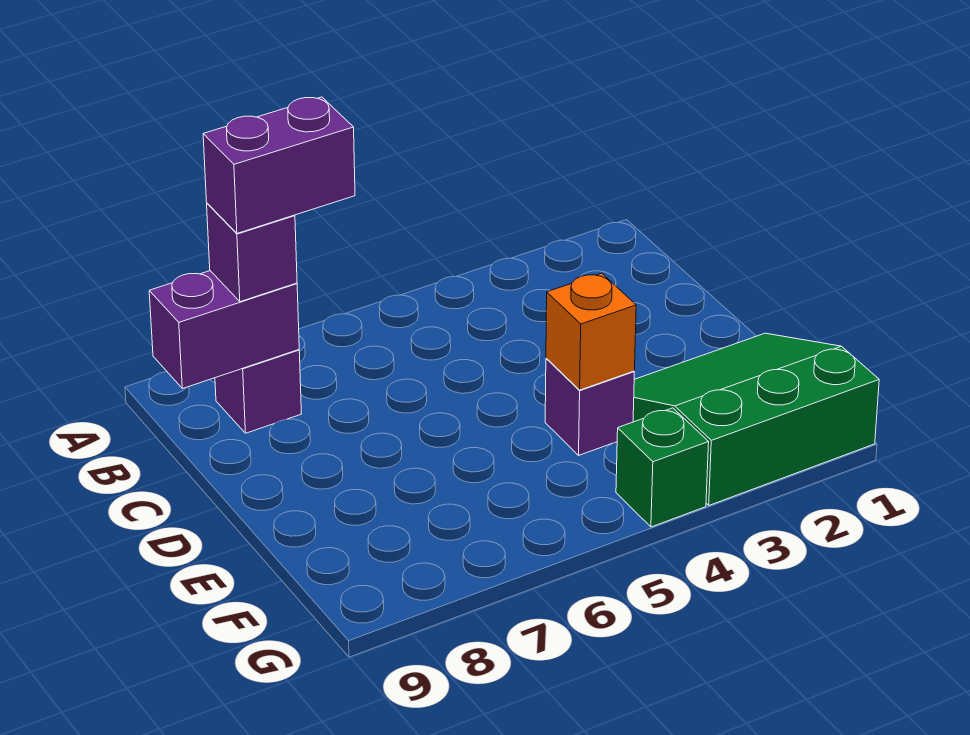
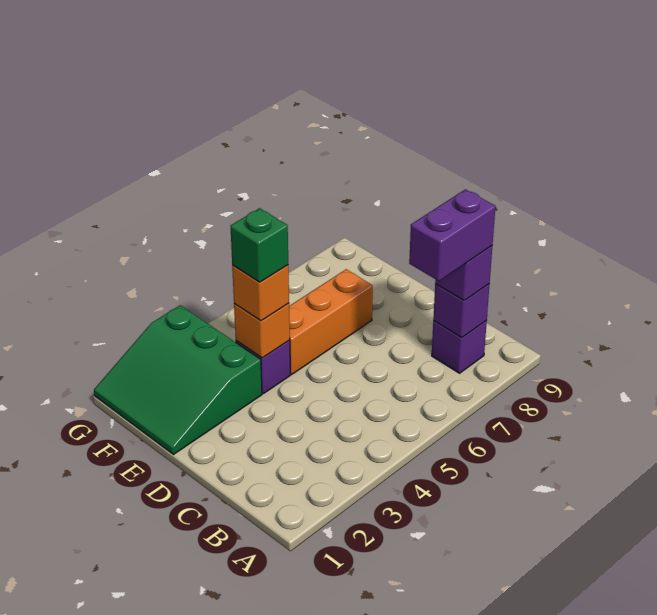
purple 1x2 brick [149,271,299,389] -> purple 1x1 brick [433,284,490,338]
green 3x3 slope [633,333,879,505] -> green 3x3 slope turned to [94,305,262,455]
none -> orange 1x1 brick [232,265,289,321]
none -> orange 1x3 brick [289,269,373,374]
green 1x1 brick [616,408,709,527] -> green 1x1 brick moved to [230,208,288,282]

